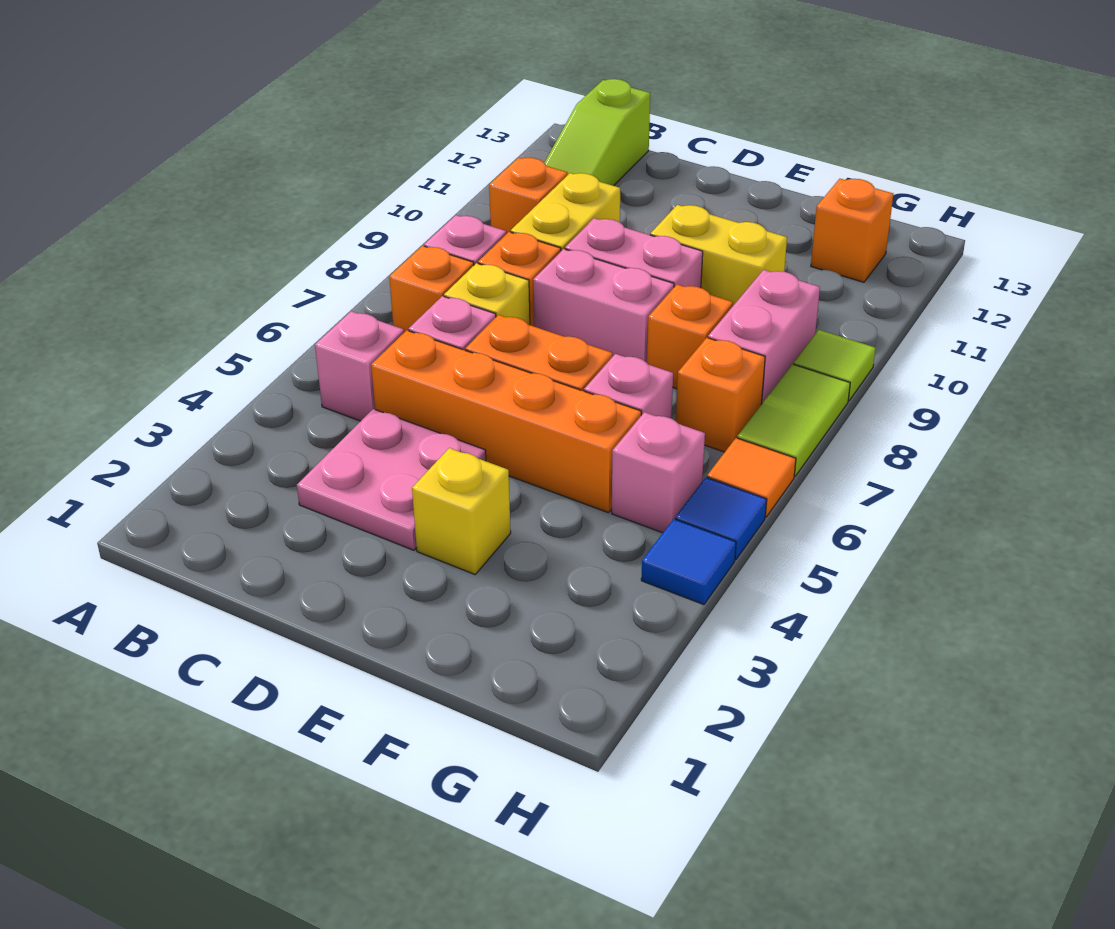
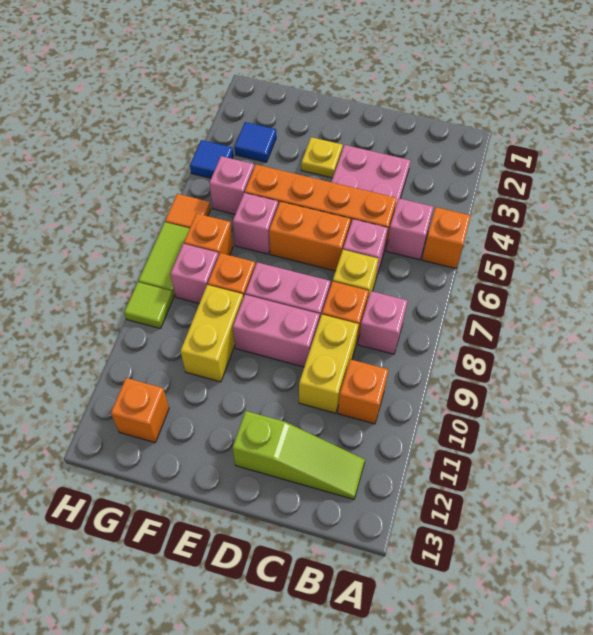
orange 1x1 brick [389,246,474,332] -> orange 1x1 brick moved to [422,207,471,269]
lime 1x3 slope [544,79,650,186] -> lime 1x3 slope turned to [233,411,365,499]
yellow 1x1 brick [412,448,511,574] -> yellow 1x1 plate [301,137,343,178]
yellow 1x2 brick [650,205,787,305] -> yellow 1x2 brick turned to [181,285,243,382]
pink 1x2 brick [708,270,820,404] -> pink 1x1 brick [171,244,219,303]
blue 1x1 tile [675,477,767,560] -> blue 1x1 tile moved to [235,122,276,162]

